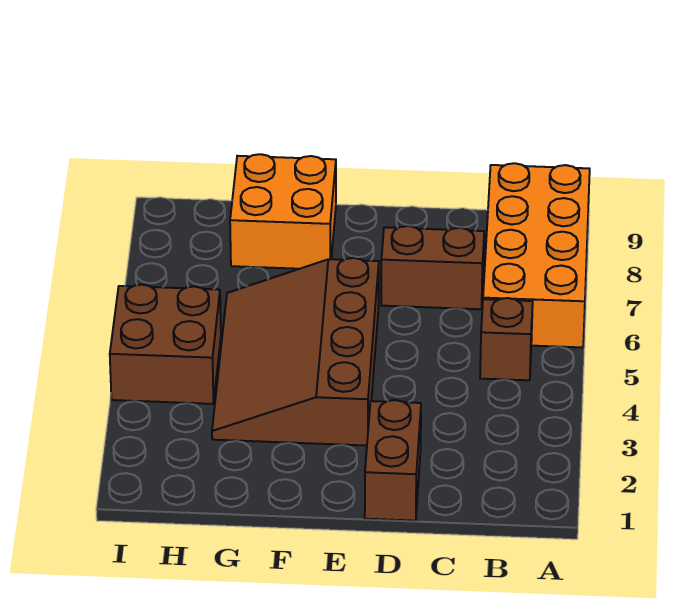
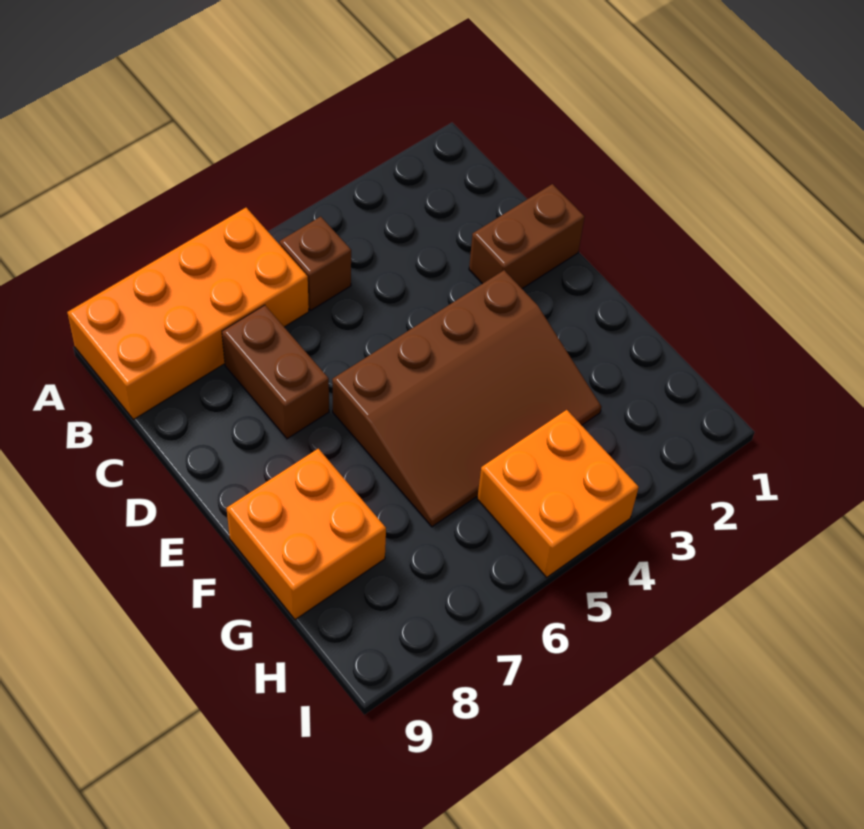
brown 2x2 brick [110,285,221,404] -> orange 2x2 brick [477,410,639,577]

